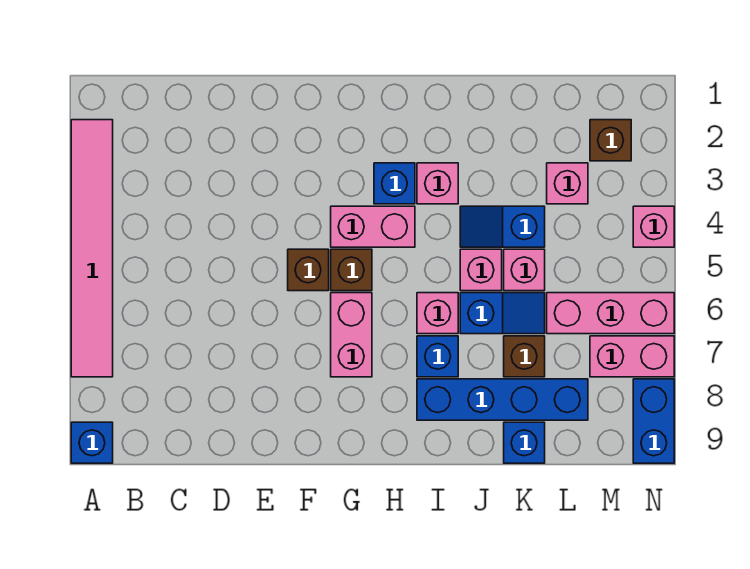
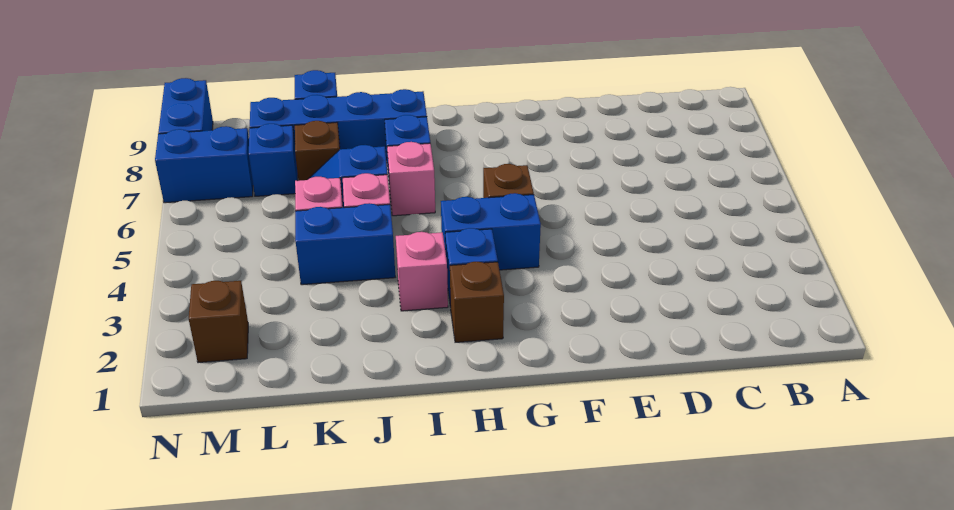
pink 1x6 tile [71,120,113,377] -> none
blue 1x1 brick [71,422,113,463] -> blue 1x1 brick moved to [249,124,298,196]
brown 1x1 brick [288,249,329,291] -> brown 1x1 brick moved to [450,262,504,342]
pink 1x2 brick [331,206,415,247] -> blue 1x2 brick [441,193,541,270]
pink 1x2 brick [331,293,372,377] -> none
blue 1x2 slope [460,206,545,247] -> blue 1x2 brick [295,203,395,285]
pink 1x1 brick [547,163,588,204] -> none
pink 1x3 brick [547,293,674,334] -> none
pink 1x2 brick [590,336,674,377] -> blue 1x2 brick [155,126,253,203]
pink 1x1 brick [633,206,674,247] -> none

